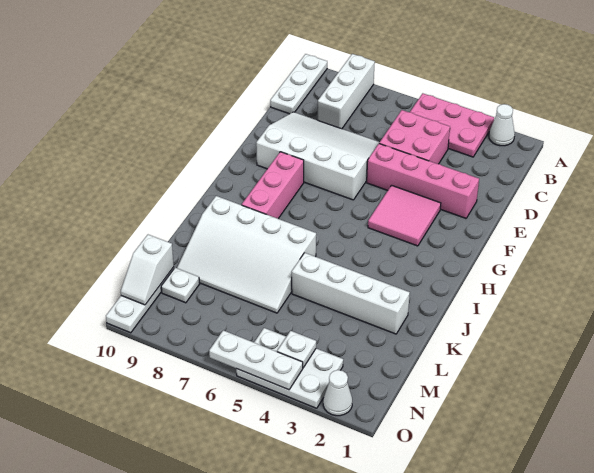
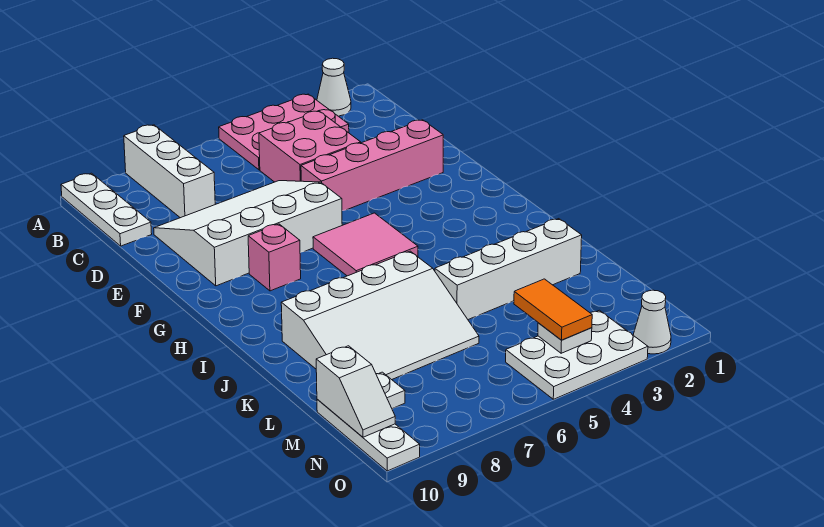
pink 2x2 tile [368,185,441,246] -> pink 2x2 tile moved to [313,213,418,276]
pink 1x3 brick [242,152,304,219] -> pink 1x1 brick [248,224,301,291]
none -> orange 1x2 tile [514,279,592,340]
white 1x3 plate [209,330,303,390] -> none

